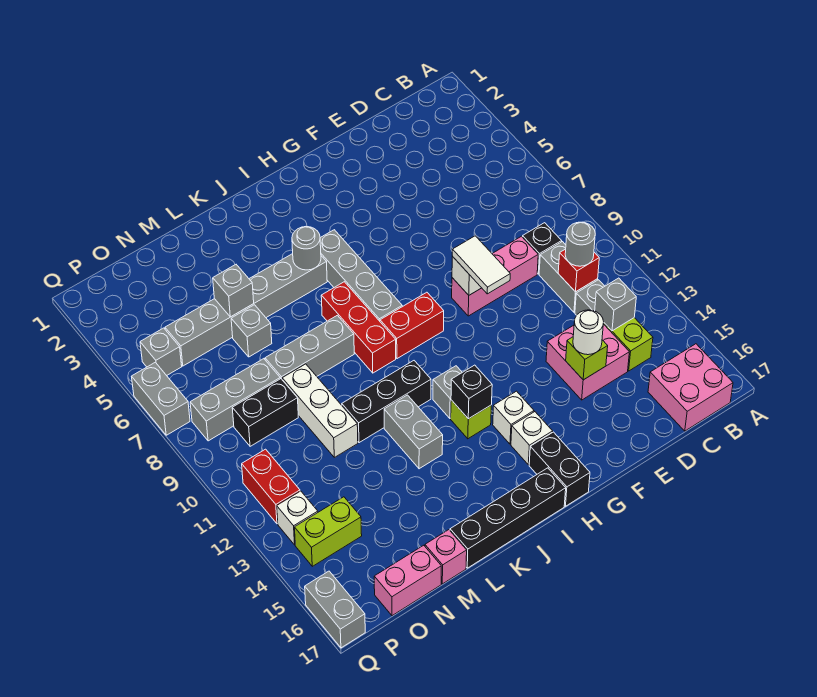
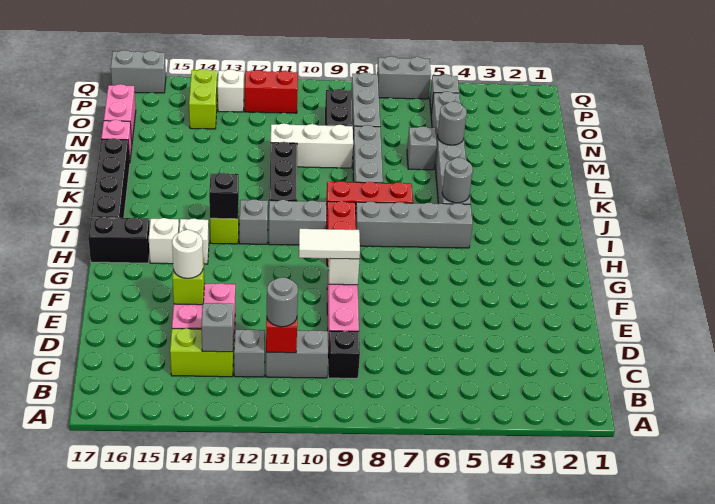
pink 2x2 brick [648,344,733,431] -> none
grey 1x2 brick [384,395,443,469] -> grey 1x2 brick moved to [269,200,326,245]
grey 1x1 brick [213,265,254,317] -> grey 1x1 round brick [438,101,467,145]

